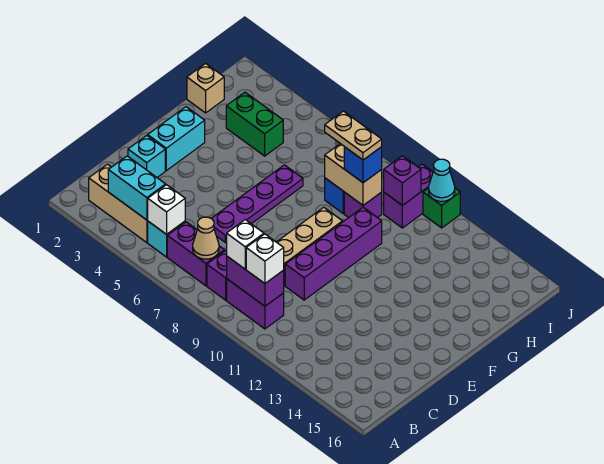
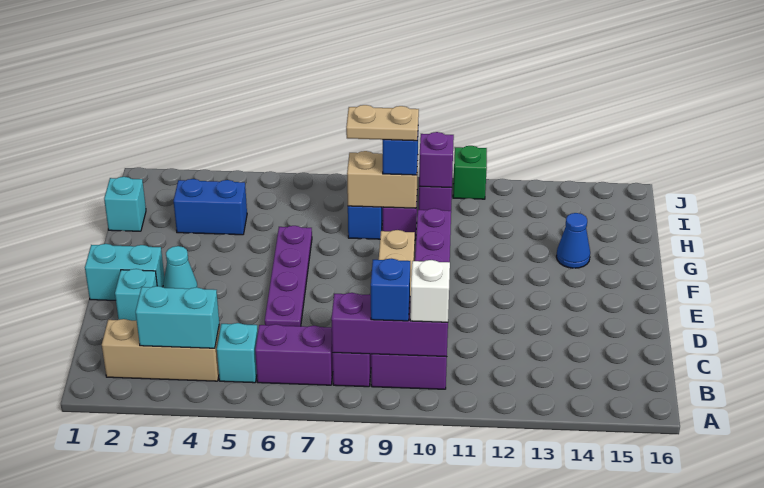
white 1x1 brick [148,185,185,234] -> none
tan 1x1 cone [193,217,219,259] -> none
purple 1x2 brick [227,256,284,306] -> purple 1x3 brick [331,293,448,357]
white 1x1 brick [227,220,264,269] -> blue 1x1 brick [371,259,410,321]
cyan 1x2 brick [148,107,205,171] -> cyan 1x2 brick turned to [85,244,164,300]
none -> blue 1x1 cone [556,213,590,268]
tan 1x1 brick [187,63,224,113] -> cyan 1x1 brick [104,177,146,231]
green 1x2 brick [226,92,283,156] -> blue 1x2 brick [174,179,247,235]
cyan 1x1 cone [429,159,455,201] -> cyan 1x1 cone moved to [163,246,197,289]

